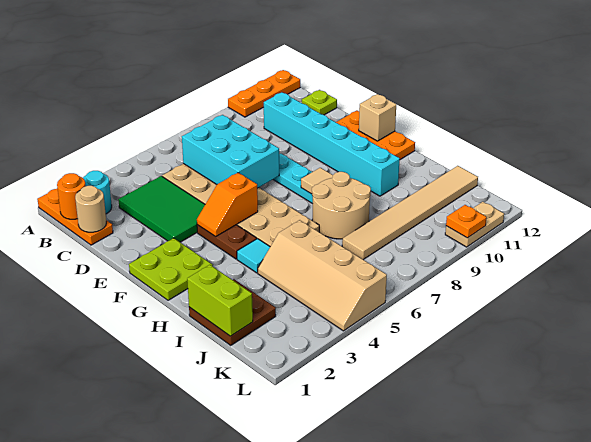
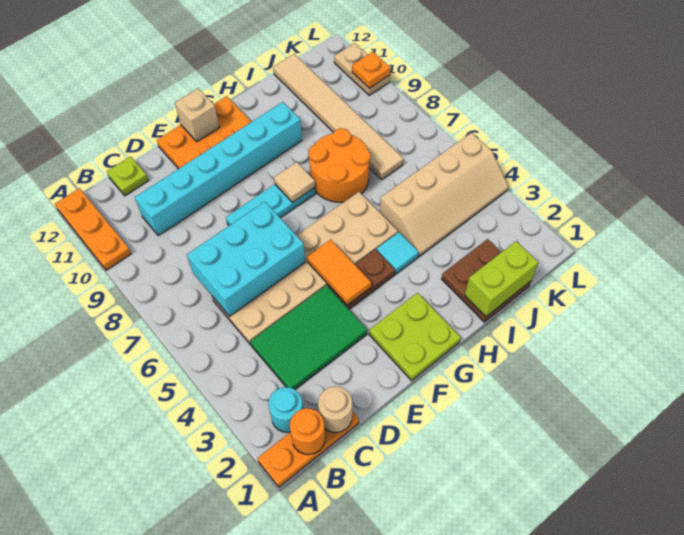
orange 1x2 slope [197,173,258,237] -> orange 1x2 tile [307,240,371,305]
tan 2x2 round brick [312,172,371,239] -> orange 2x2 round brick [309,128,370,202]

